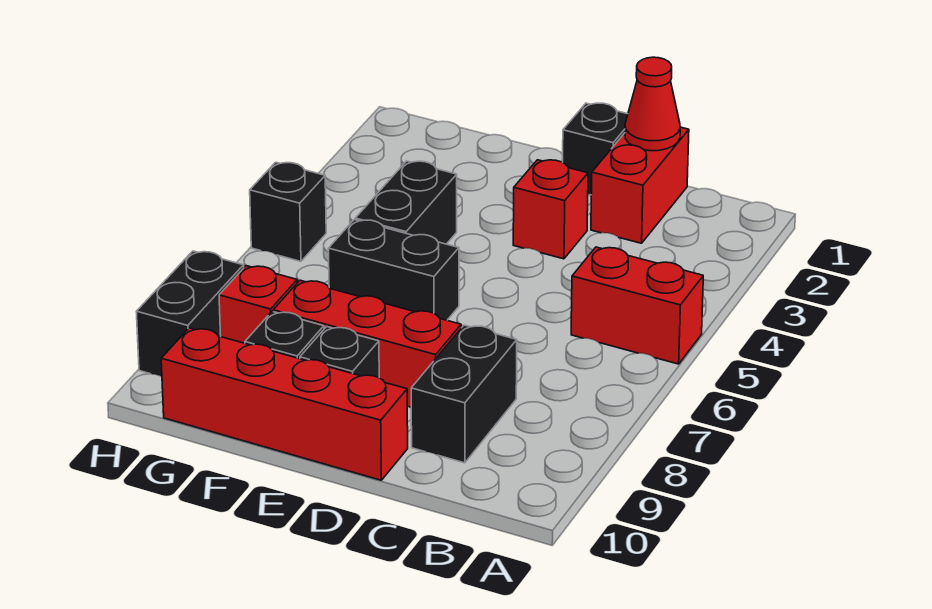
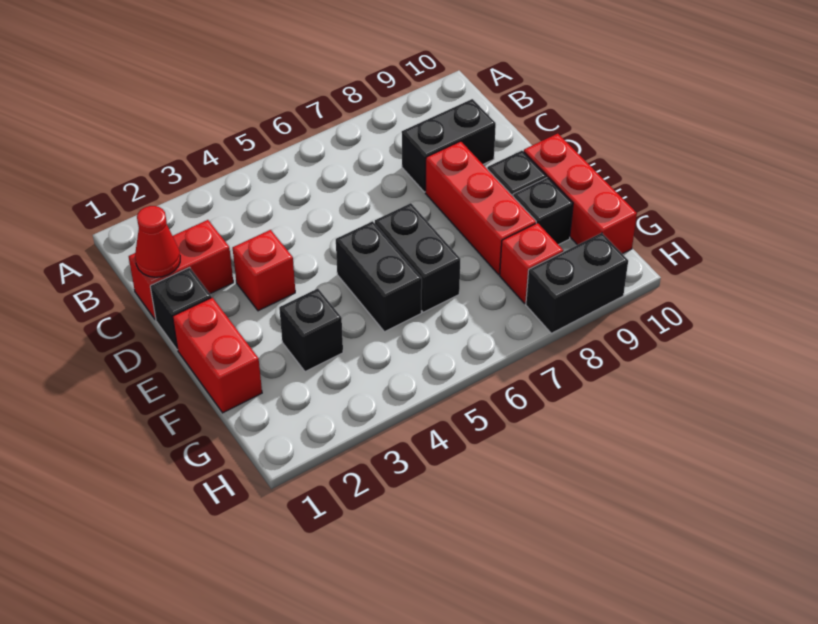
red 1x2 brick [571,247,703,364] -> red 1x2 brick moved to [173,297,262,413]
red 1x4 brick [161,328,408,480] -> red 1x3 brick [524,134,637,254]
black 1x2 brick [355,161,457,244] -> black 1x2 brick turned to [336,221,422,332]
black 1x1 brick [250,162,326,261] -> black 1x1 brick moved to [279,289,343,372]

